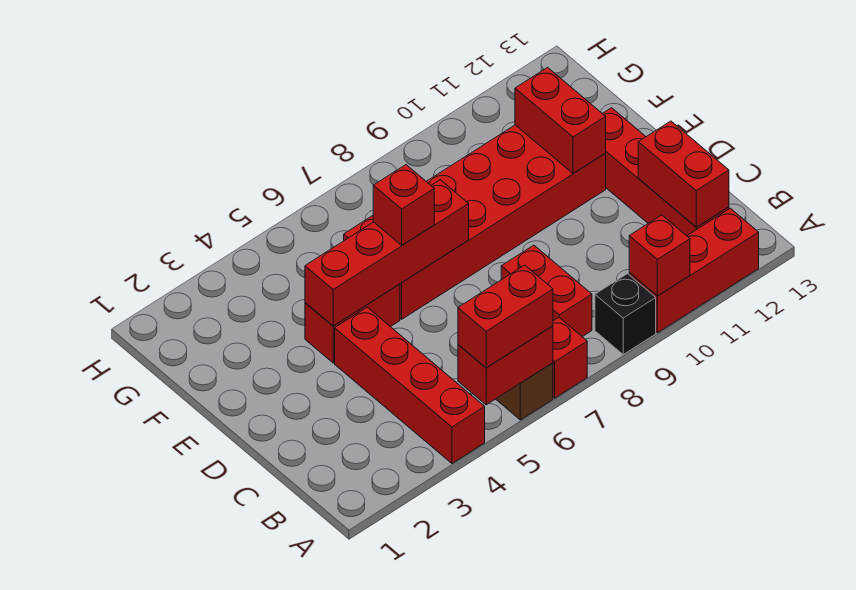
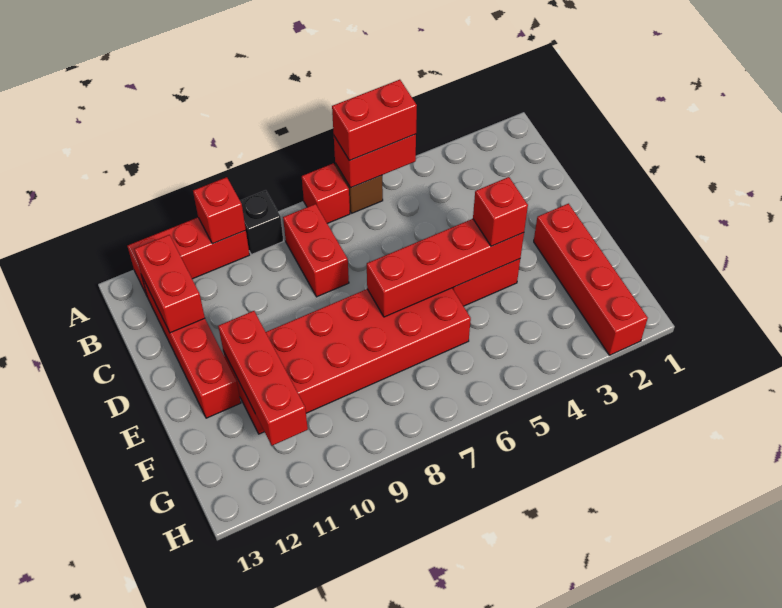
red 1x4 brick [335,307,485,463] -> red 1x4 brick moved to [534,204,648,355]
red 1x1 brick [373,165,434,245] -> red 1x1 brick moved to [473,177,528,246]
red 1x2 brick [515,67,606,173] -> red 1x3 brick [218,311,308,446]

